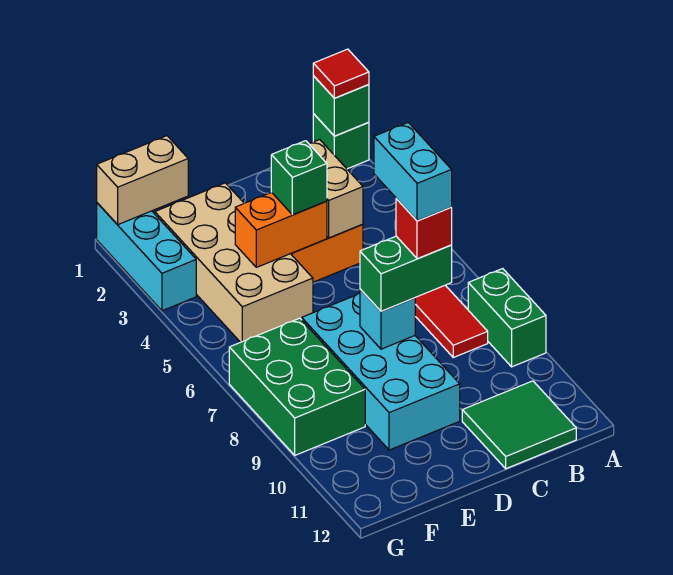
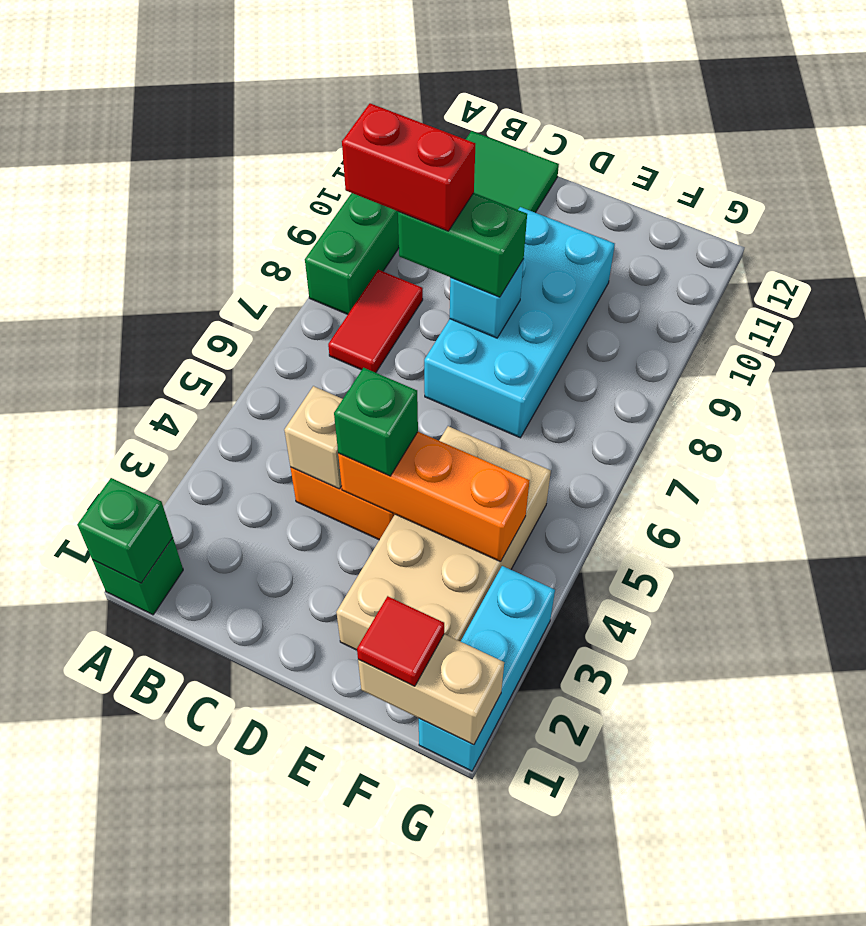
red 1x1 tile [313,49,369,98] -> red 1x1 tile moved to [357,596,444,686]
tan 1x2 brick [309,140,363,238] -> tan 1x1 brick [284,386,343,489]
cyan 1x2 brick [374,123,452,221] -> none
red 1x1 brick [396,199,452,259] -> red 1x2 brick [342,103,475,231]
orange 1x2 brick [235,192,327,267] -> orange 1x3 brick [338,432,530,562]
green 2x3 brick [229,318,365,455] -> none

